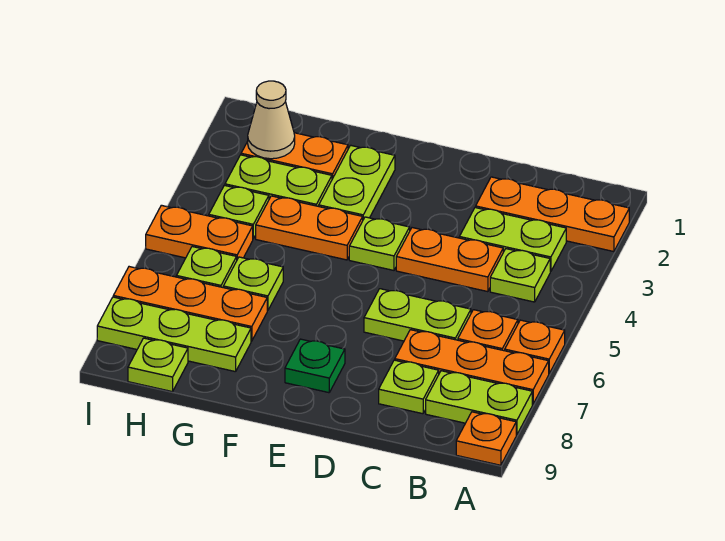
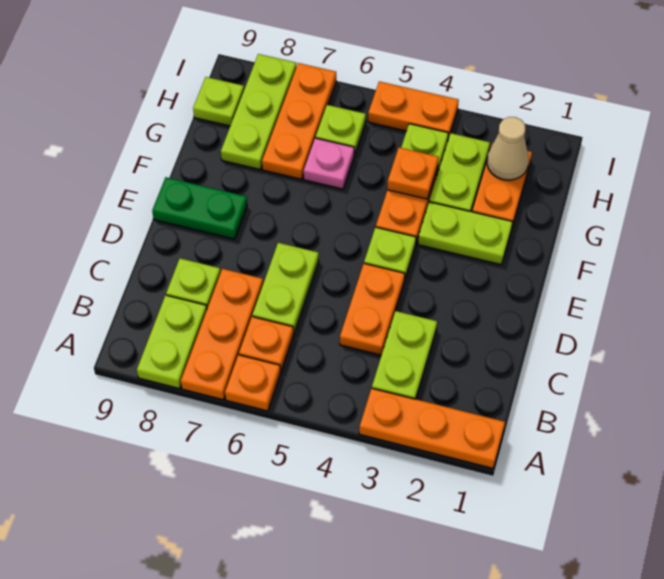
orange 1x3 plate [476,177,629,252] -> orange 1x3 plate turned to [359,388,505,468]
orange 1x1 plate [456,412,516,465] -> orange 1x1 plate moved to [387,148,439,199]
lime 1x1 plate [490,249,550,302] -> none
green 1x1 plate [285,339,345,393] -> green 1x2 plate [152,177,247,239]
lime 1x1 plate [223,257,283,311] -> pink 1x1 plate [304,138,354,189]
orange 1x2 plate [146,205,253,259] -> orange 1x2 plate turned to [368,81,459,139]

